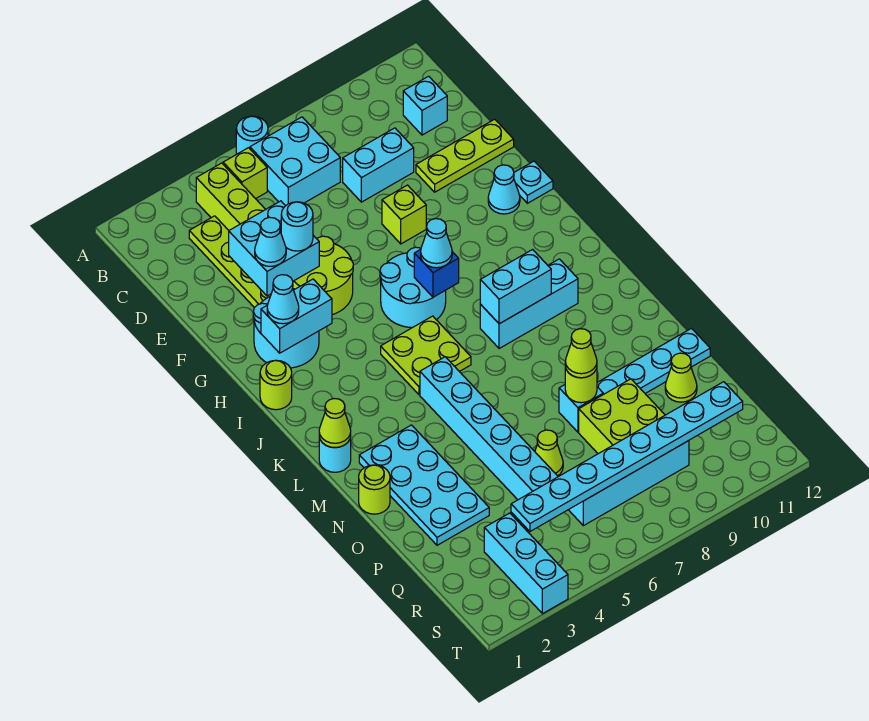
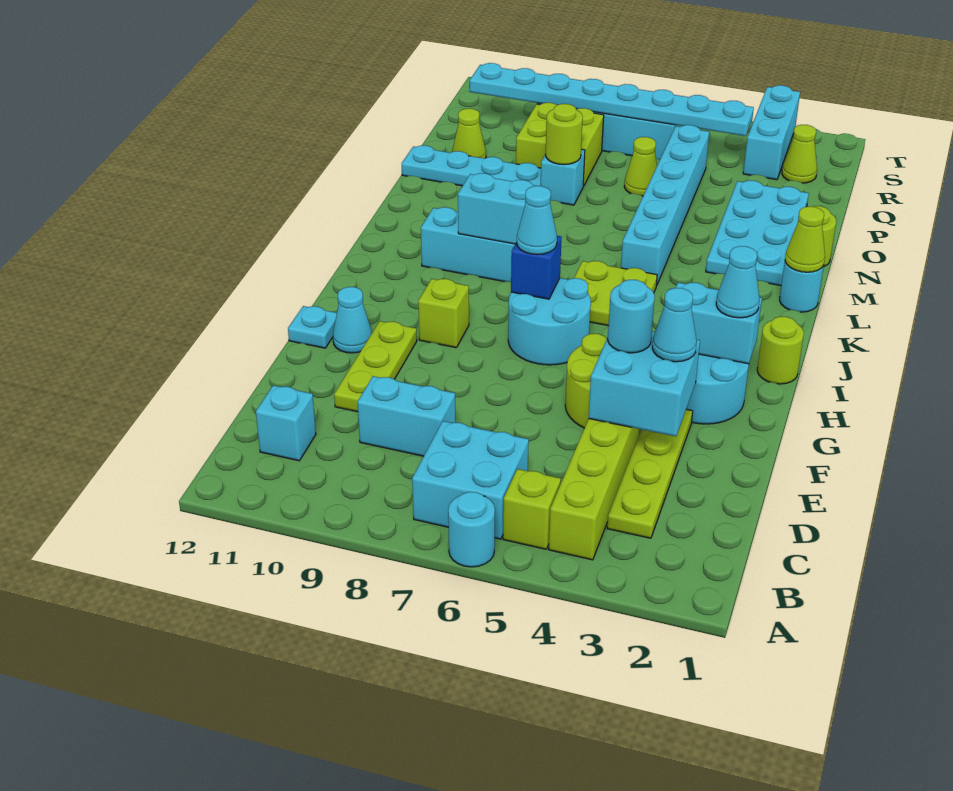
lime 1x3 plate [416,119,514,192] -> lime 1x3 plate turned to [334,321,417,412]
lime 1x1 brick [382,185,426,244] -> lime 1x1 brick moved to [418,279,469,348]
lime 1x1 cone [565,329,597,378] -> lime 1x1 cone moved to [782,125,817,183]

